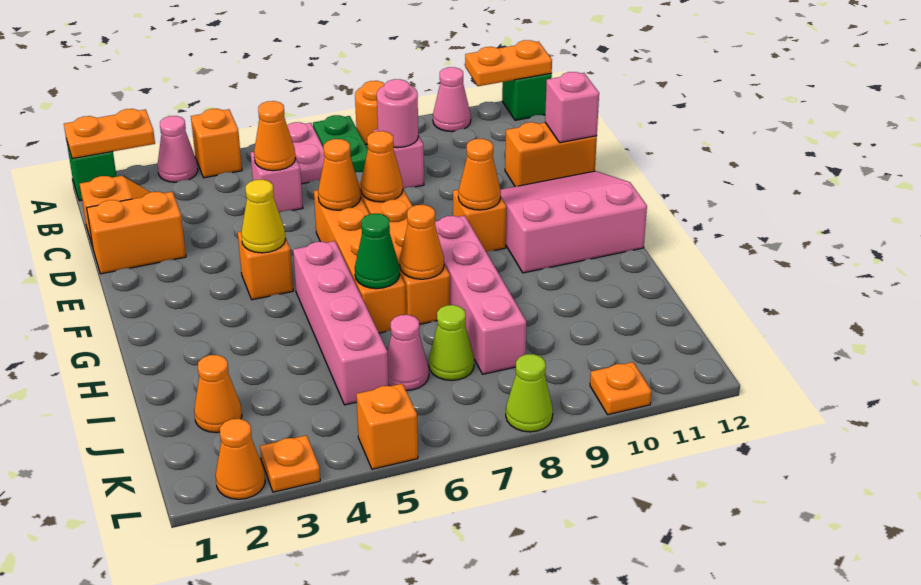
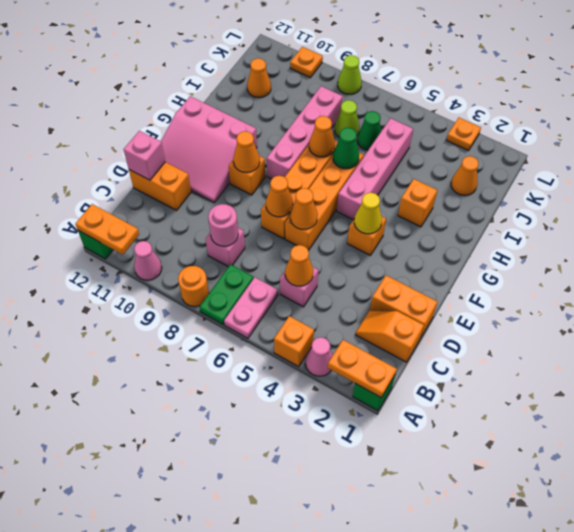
pink 1x1 cone [387,315,429,391] -> green 1x1 cone [357,111,381,150]
orange 1x1 cone [216,419,265,499] -> orange 1x1 cone moved to [247,58,271,98]
orange 1x1 brick [356,384,418,469] -> orange 1x1 brick moved to [398,179,437,227]

